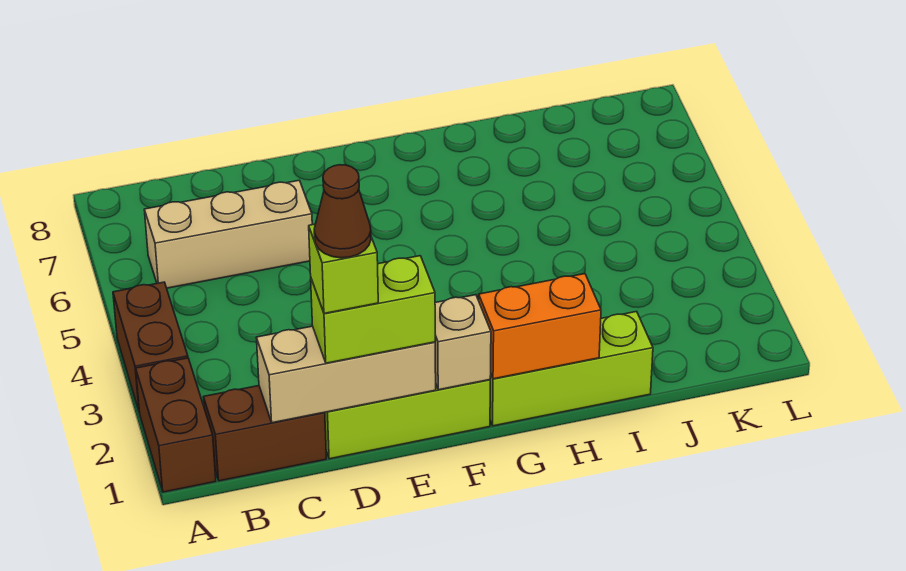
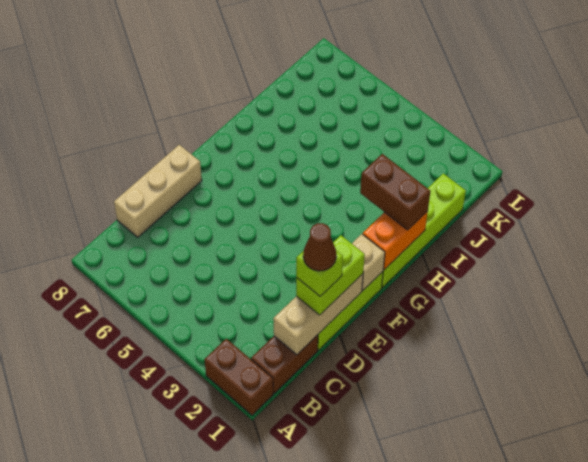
brown 1x2 brick [113,282,188,413] -> brown 1x2 brick moved to [360,154,430,230]
tan 1x3 brick [144,180,312,288] -> tan 1x3 brick moved to [114,145,202,237]
lime 1x3 brick [490,312,653,426] -> lime 1x4 brick [382,173,466,288]

